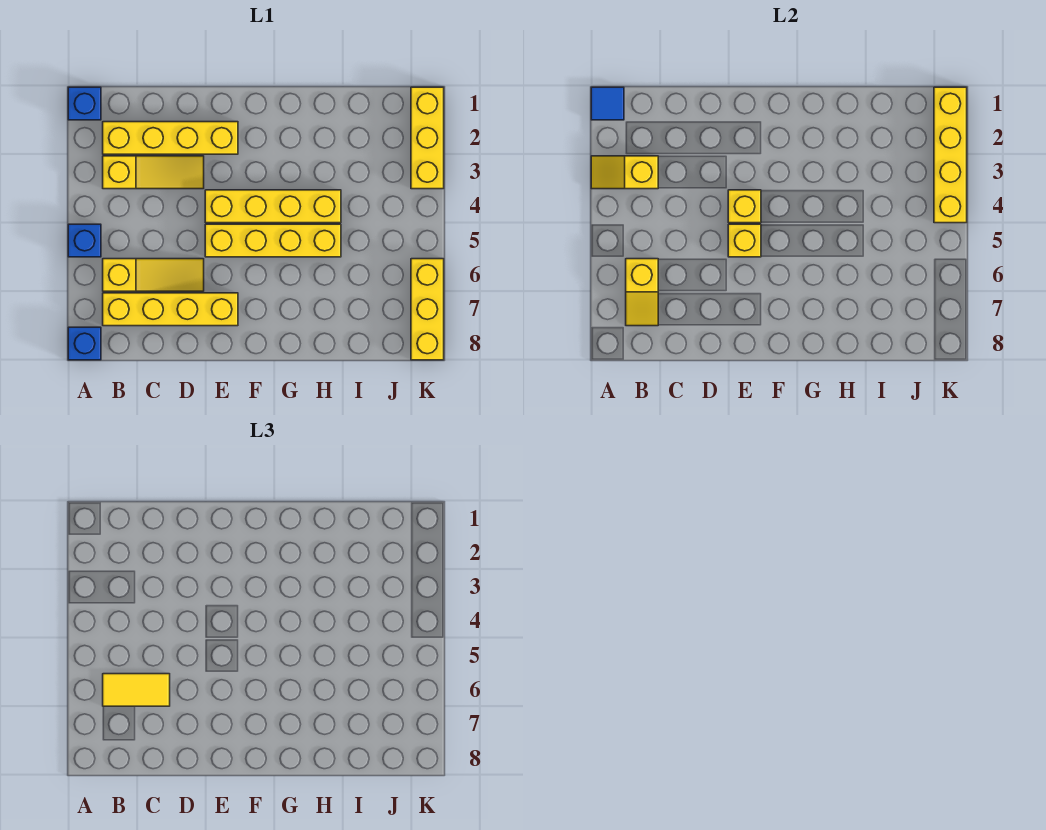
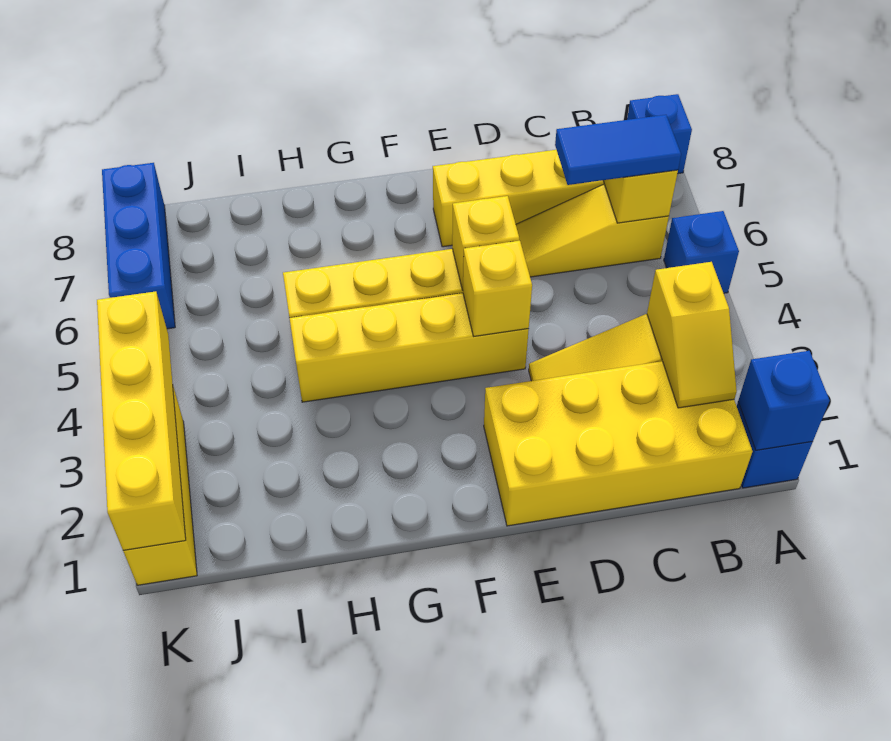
blue 1x1 tile [591,87,624,120] -> blue 1x1 brick [738,351,830,450]
yellow 1x2 slope [591,156,658,189] -> yellow 1x2 slope turned to [647,262,737,408]
yellow 1x4 brick [103,122,238,154] -> yellow 2x4 brick [484,361,753,526]
yellow 1x2 tile [103,674,170,706] -> blue 1x2 tile [555,115,681,185]
yellow 1x3 brick [411,259,444,360] -> blue 1x3 brick [102,163,175,329]

